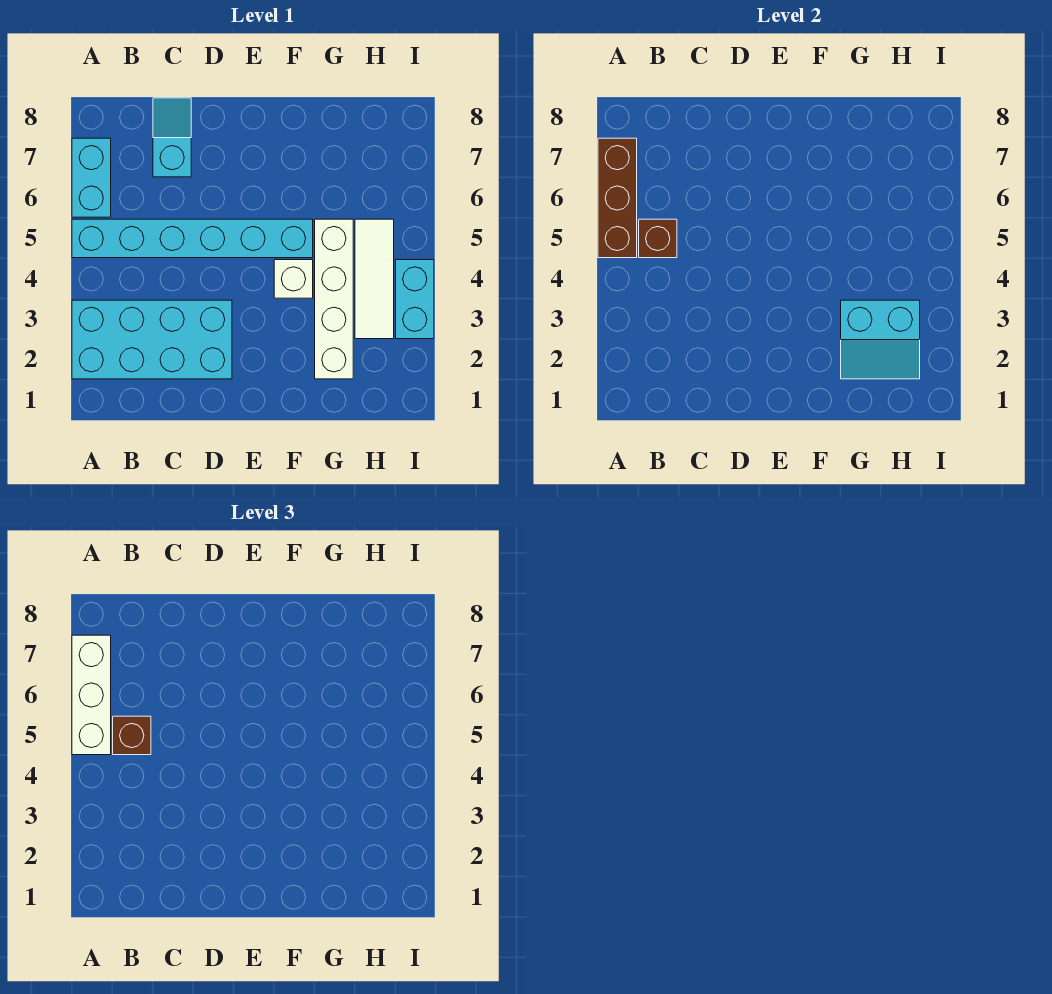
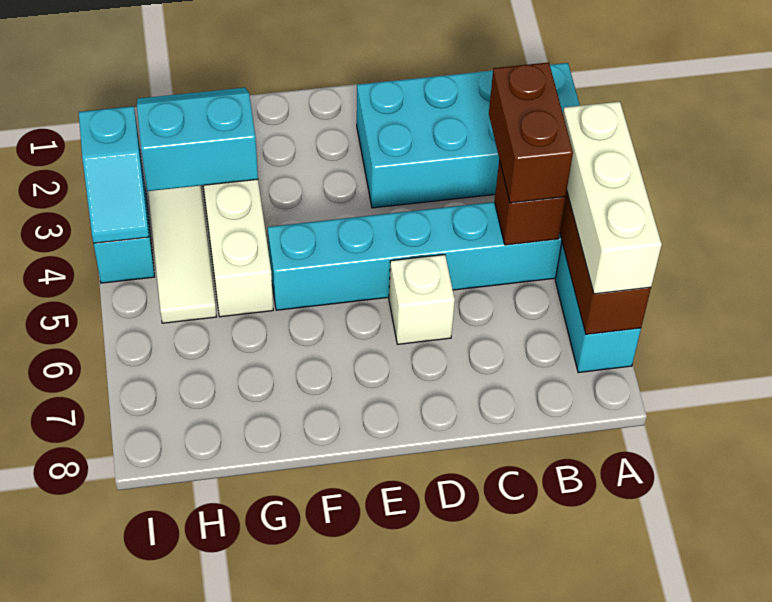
brown 1x1 brick [113,716,151,755] -> brown 1x2 brick [489,62,573,203]
cyan 1x2 slope [153,98,191,177] -> cyan 1x2 slope moved to [79,106,149,243]
white 1x1 brick [274,260,313,298] -> white 1x1 brick moved to [389,255,455,344]

